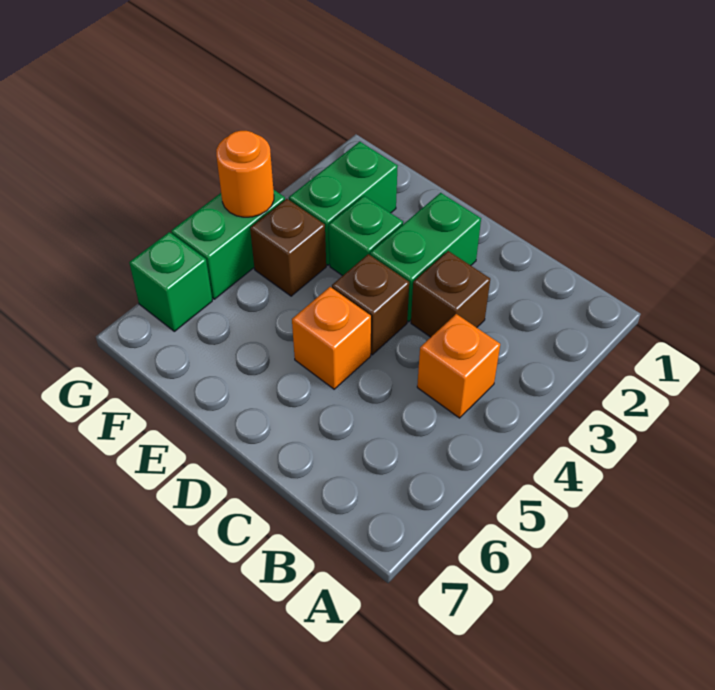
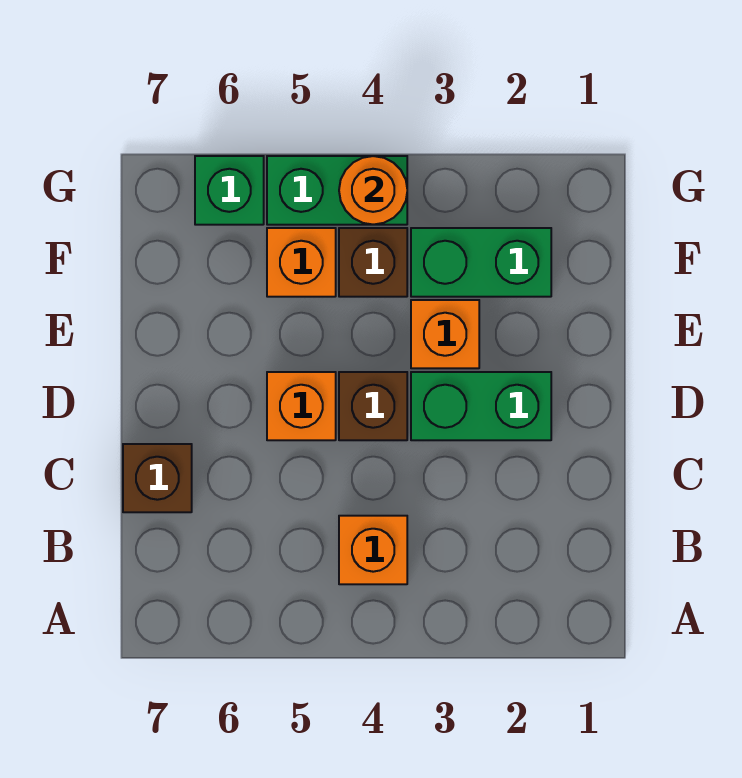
brown 1x1 brick [411,251,490,337] -> brown 1x1 brick moved to [123,444,192,512]
green 1x1 brick [329,196,403,276] -> orange 1x1 brick [411,300,479,368]
none -> orange 1x1 brick [267,228,336,297]

